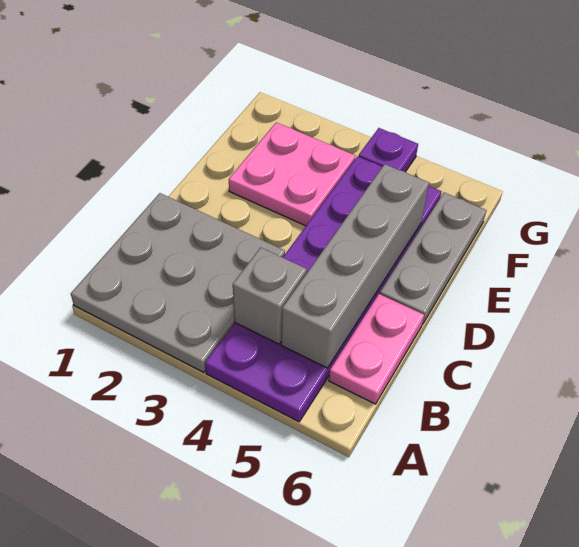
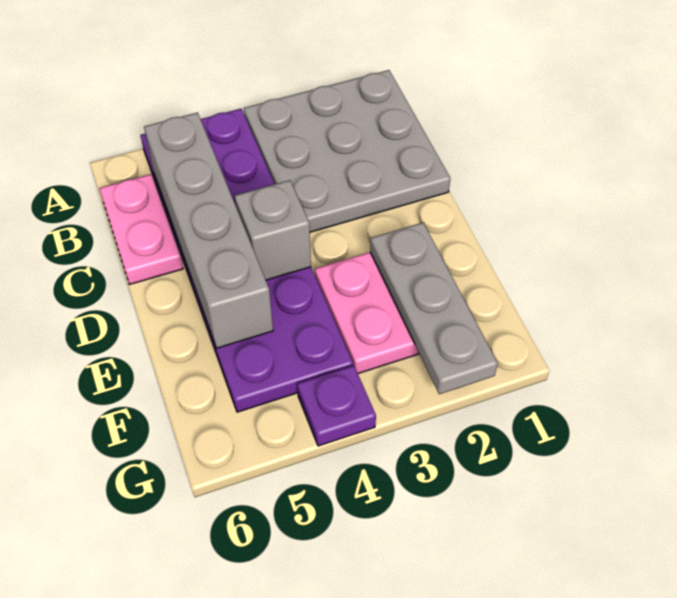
grey 1x1 brick [233,248,307,344] -> grey 1x1 brick moved to [235,180,311,280]
grey 1x3 plate [380,193,486,324] -> grey 1x3 plate moved to [370,223,498,394]

